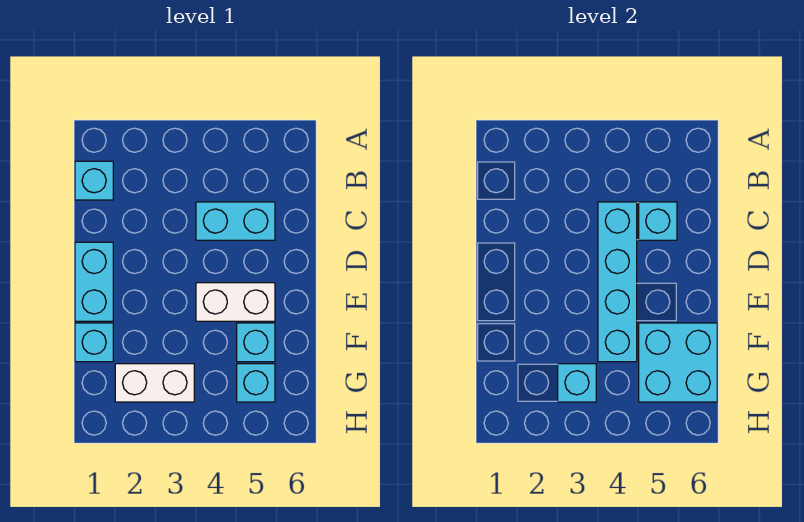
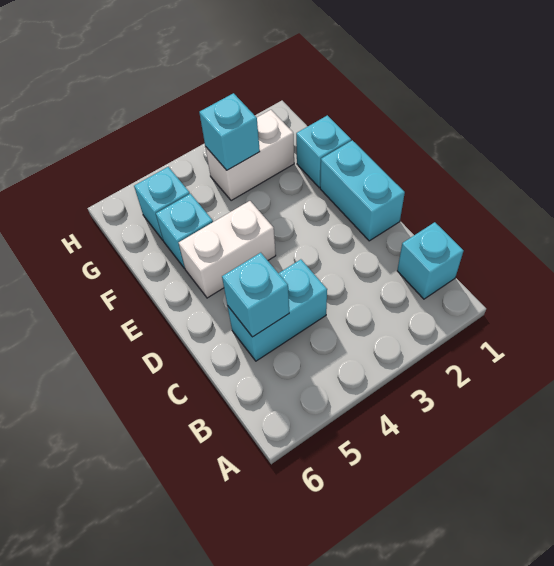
cyan 1x4 brick [598,202,637,362] -> none
cyan 2x2 brick [639,323,717,402] -> none

